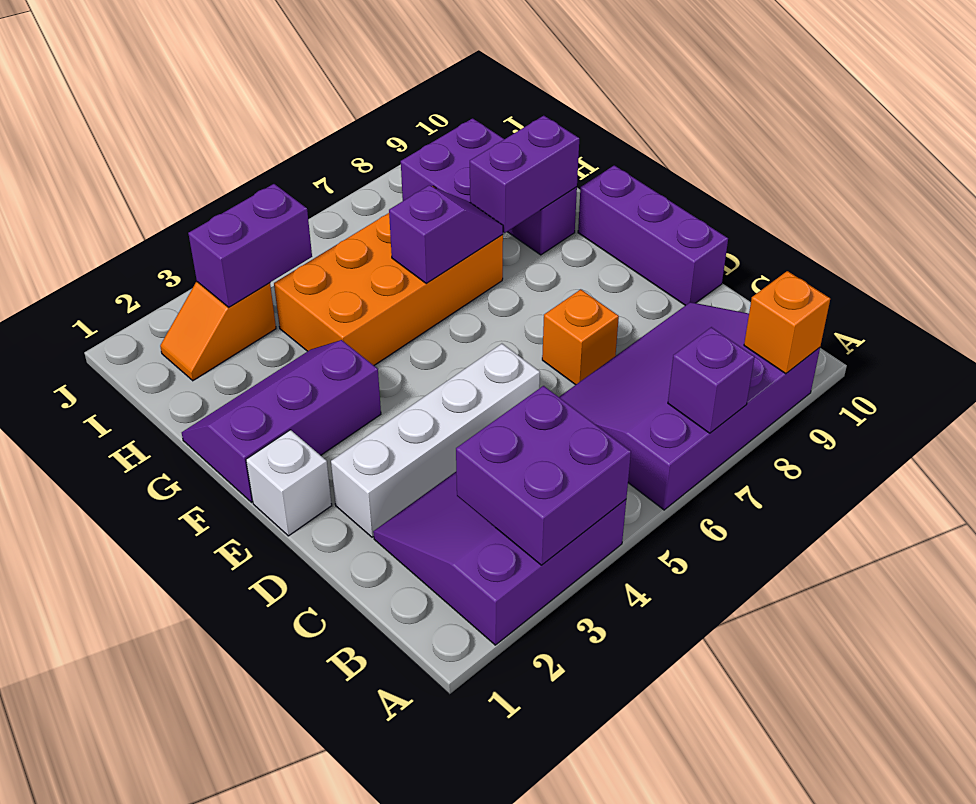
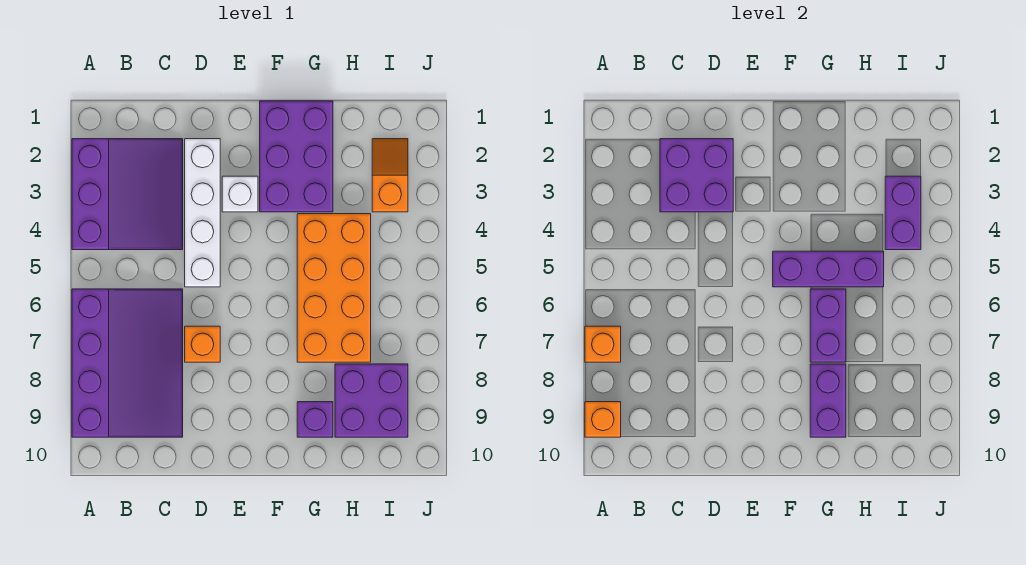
purple 2x2 brick [456,386,631,565] -> purple 2x2 brick moved to [660,139,733,212]
purple 1x1 brick [668,327,755,433] -> orange 1x1 brick [585,326,621,362]
purple 1x3 brick [578,165,728,306] -> purple 1x3 brick moved to [773,251,884,287]
white 1x1 brick [246,430,332,536] -> white 1x1 brick moved to [222,176,258,212]
purple 2x3 slope [182,340,381,502] -> purple 2x3 brick [260,101,333,212]
purple 1x2 slope [389,186,503,284] -> purple 1x2 brick [810,289,846,362]

